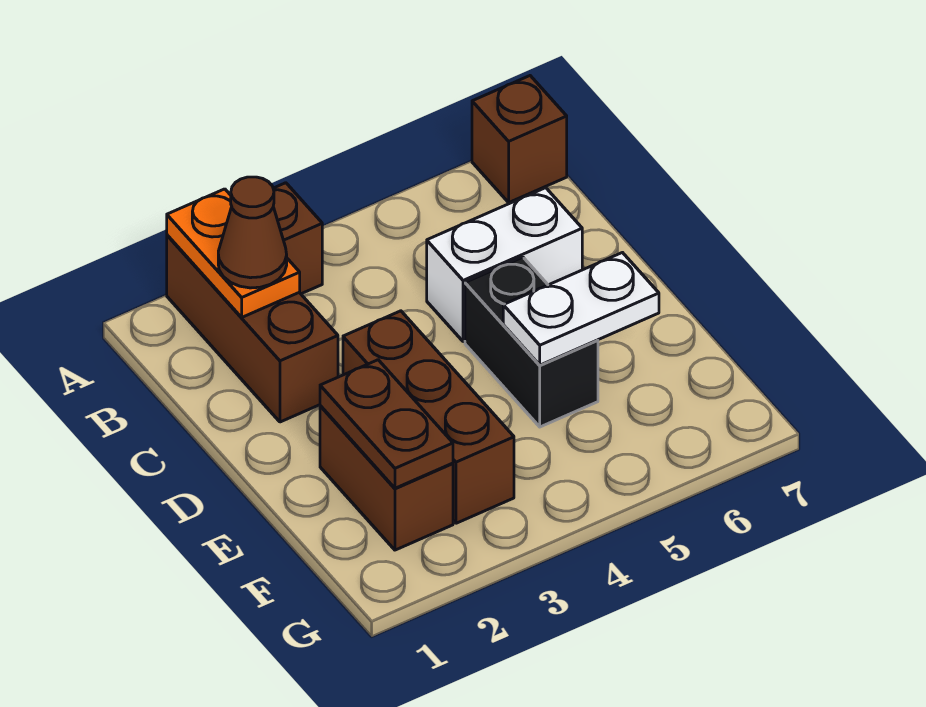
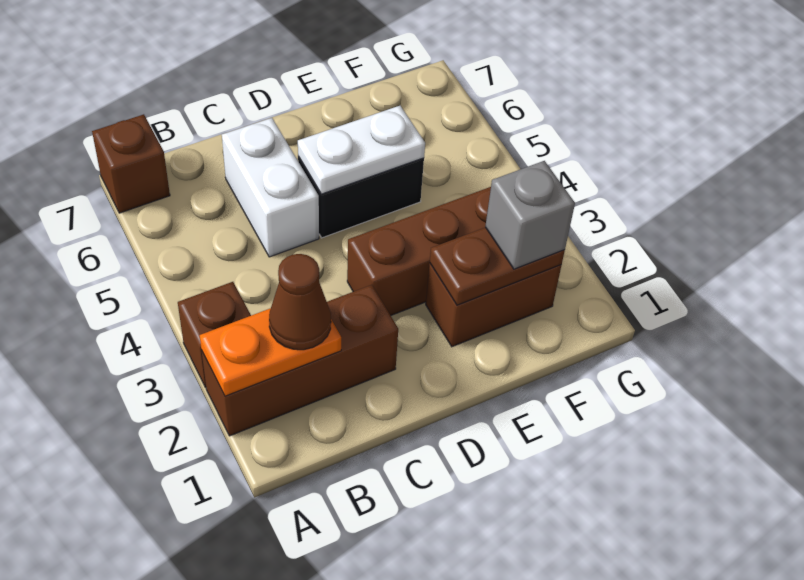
white 1x2 plate [503,253,659,365] -> white 1x2 plate turned to [298,106,425,194]
none -> grey 1x1 brick [485,161,575,269]

